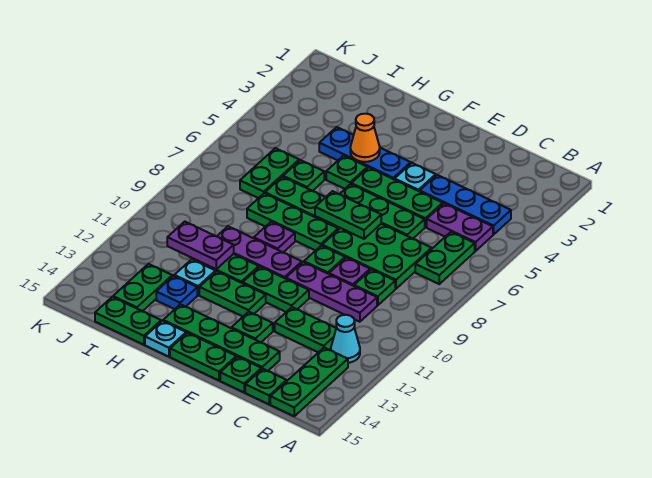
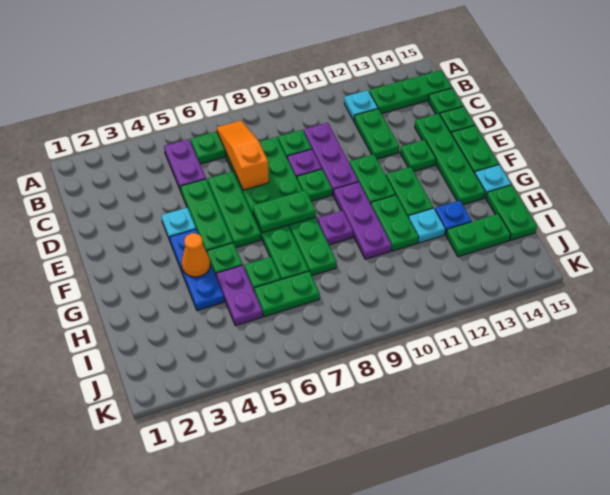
blue 1x3 plate [420,175,511,234] -> none
none -> orange 1x3 slope [216,121,269,190]
cyan 1x1 cone [331,315,360,363] -> cyan 1x1 plate [344,90,378,121]
green 1x2 plate [315,191,381,239] -> green 1x2 plate turned to [253,190,316,233]
purple 1x2 plate [167,222,234,269] -> purple 1x2 plate moved to [216,265,263,326]

